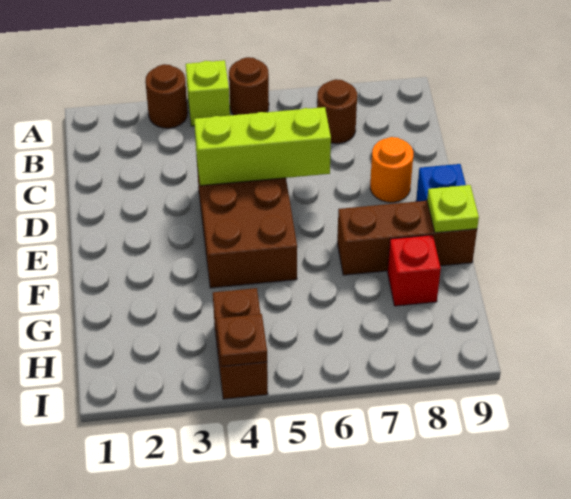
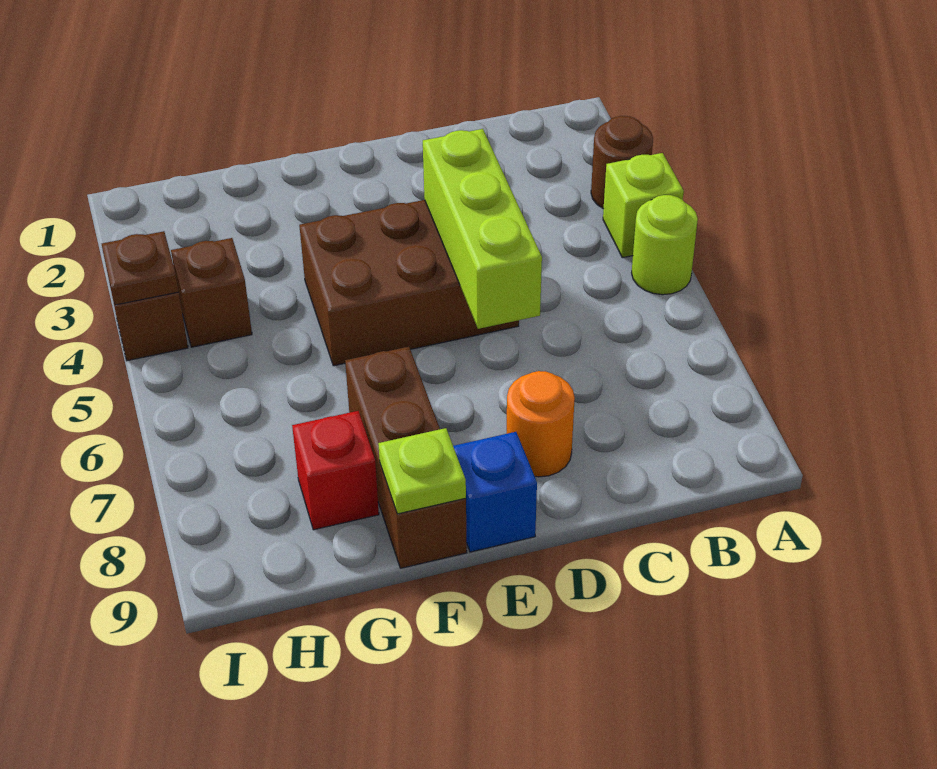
brown 1x1 round brick [229,57,269,115] -> lime 1x1 round brick [632,195,698,295]
brown 1x1 round brick [317,79,357,144] -> none

